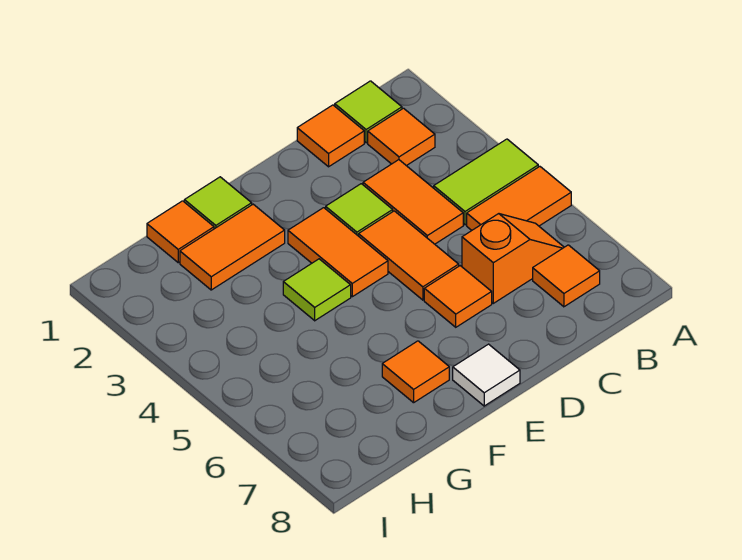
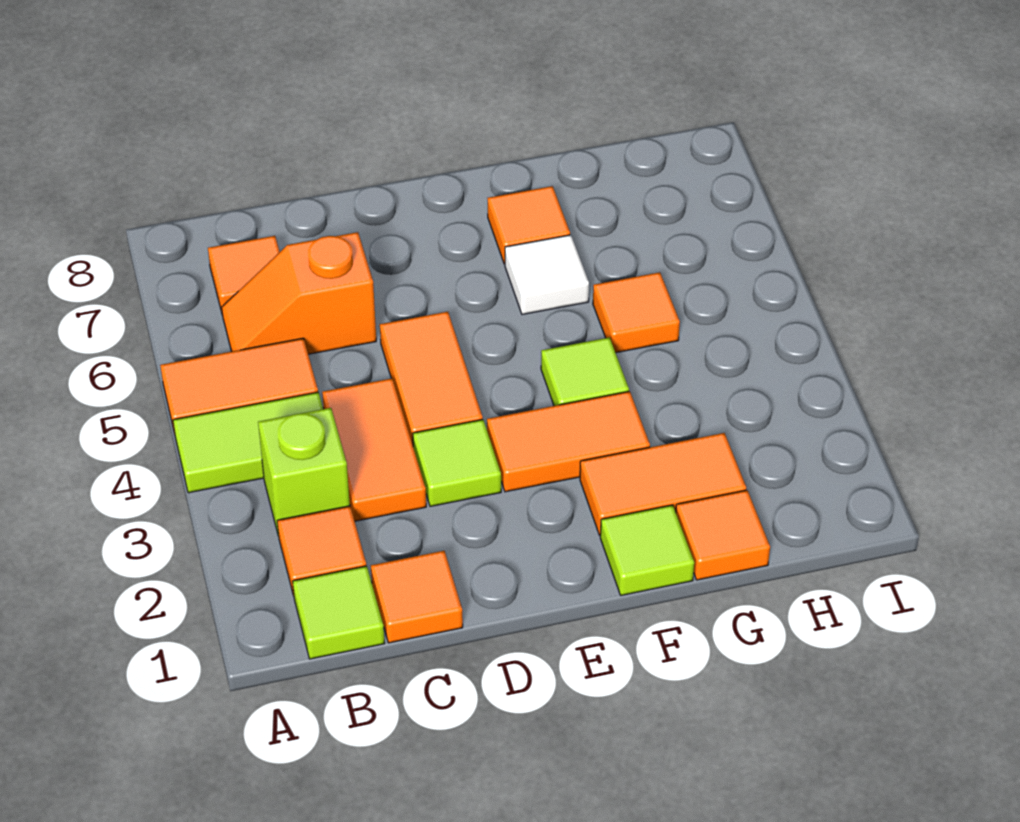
none -> lime 1x1 brick [258,408,350,536]
orange 1x1 tile [424,266,492,327] -> orange 1x1 tile moved to [593,272,680,353]
orange 1x2 tile [288,208,388,297] -> orange 1x2 tile turned to [487,391,650,492]
white 1x1 tile [453,344,520,406] -> white 1x1 tile moved to [505,235,589,314]

